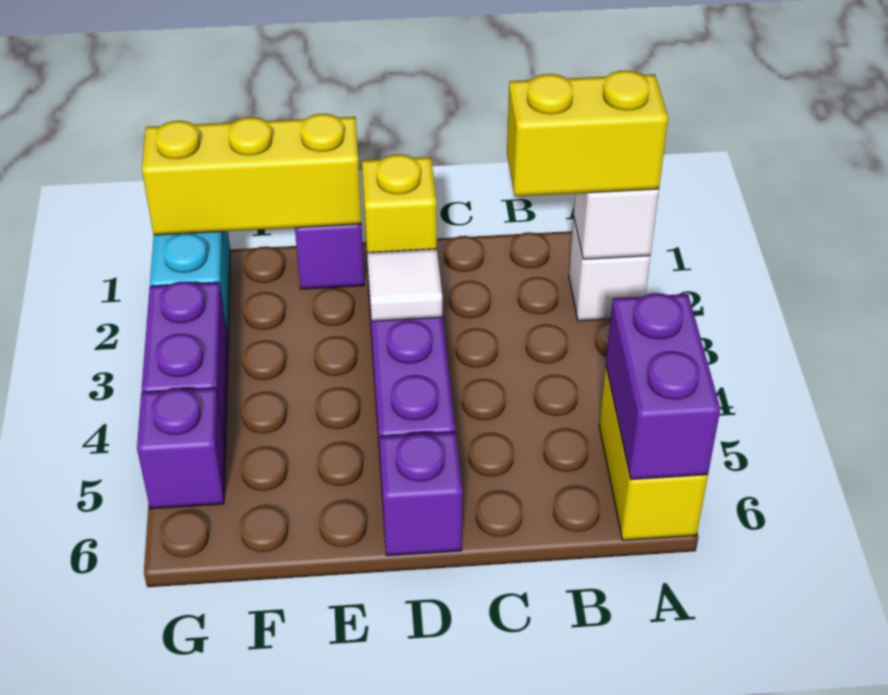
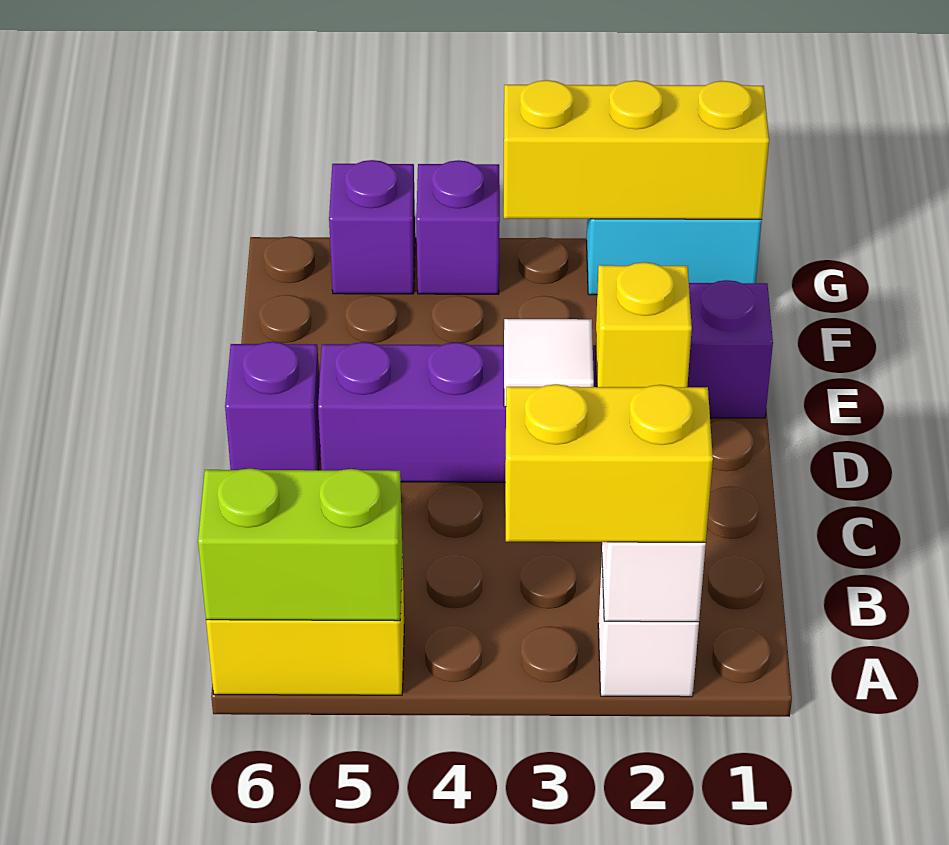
yellow 1x2 brick [507,70,668,196] -> yellow 1x2 brick turned to [505,384,713,542]
purple 1x2 brick [606,293,720,480] -> lime 1x2 brick [198,468,402,621]
yellow 1x3 brick [142,114,362,235] -> yellow 1x3 brick turned to [504,80,769,219]
purple 1x2 brick [142,281,228,444] -> purple 1x1 brick [416,160,500,294]

